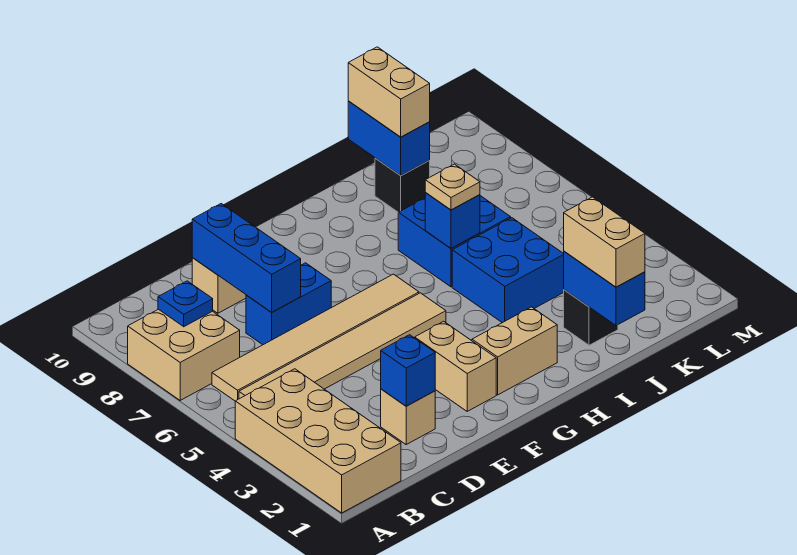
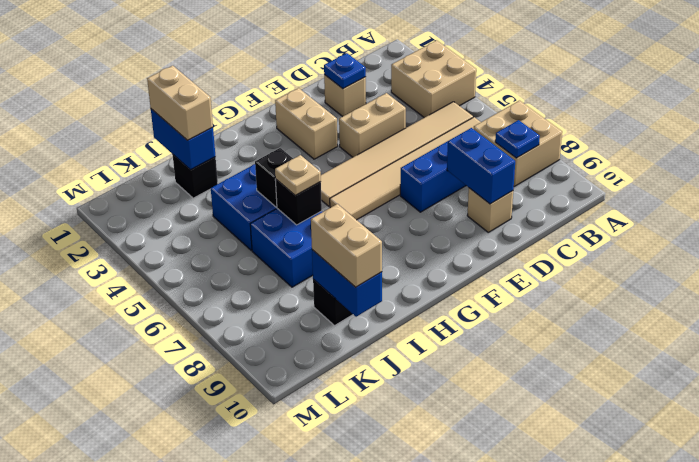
tan 2x4 brick [235,369,401,513] -> tan 2x2 brick [391,40,476,118]
blue 1x1 brick [381,335,435,406] -> blue 1x1 plate [324,53,366,89]
blue 1x3 brick [192,204,301,312] -> blue 1x2 brick [447,128,515,204]
tan 1x2 brick [472,307,557,395] -> tan 1x2 brick moved to [339,93,406,157]
none -> black 1x1 brick [255,148,293,207]
blue 1x1 brick [425,193,480,248] -> black 1x1 brick [275,179,322,225]

